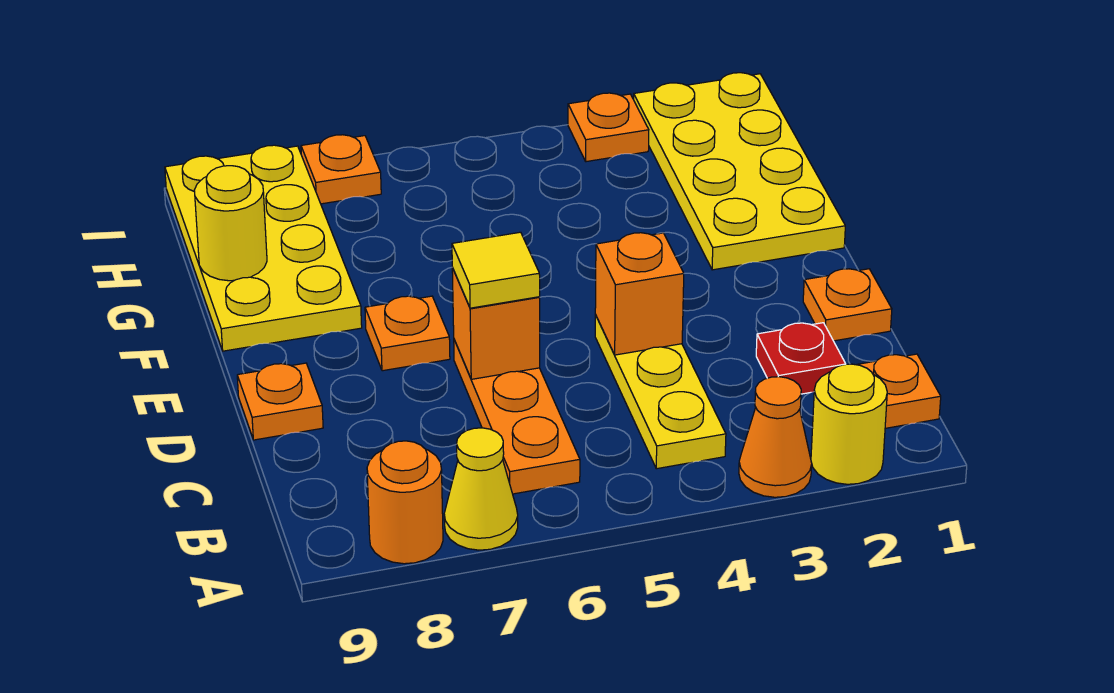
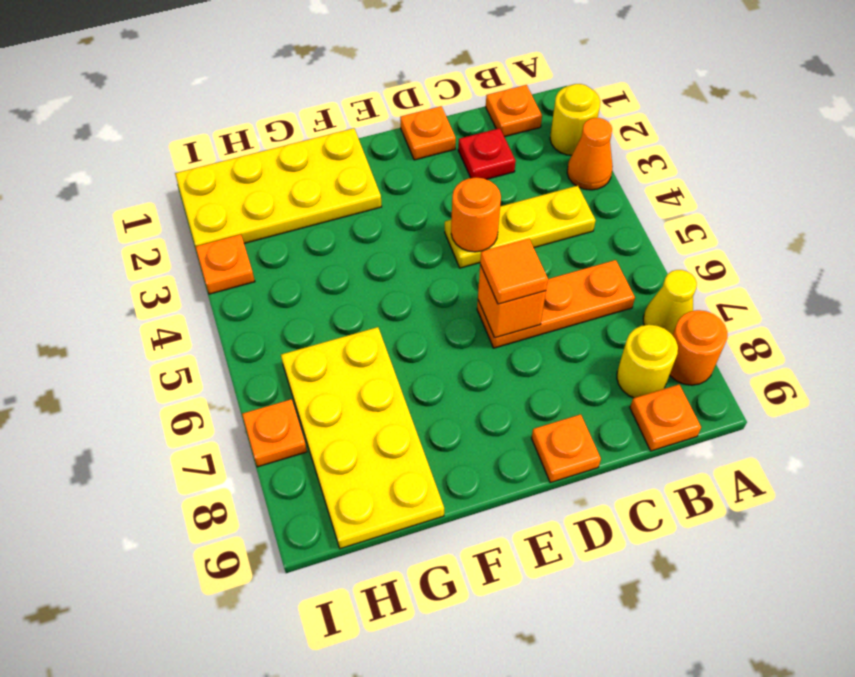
orange 1x1 brick [595,233,684,355] -> orange 1x1 round brick [451,178,501,252]
yellow 1x1 tile [452,232,540,308] -> orange 1x1 tile [480,239,548,304]
orange 1x1 plate [365,296,450,371] -> orange 1x1 plate moved to [630,384,701,451]
yellow 2x4 plate [165,145,362,351] -> yellow 2x4 plate turned to [281,327,444,549]
yellow 1x1 round brick [194,166,267,281] -> yellow 1x1 round brick moved to [617,325,678,398]

